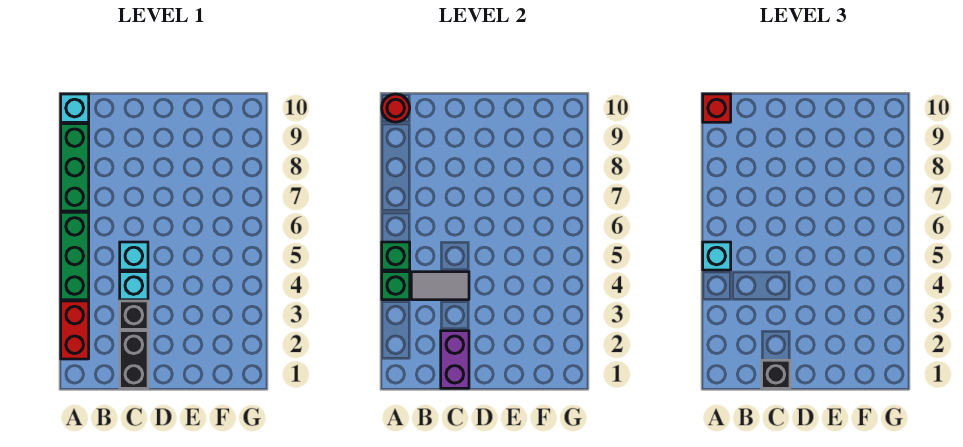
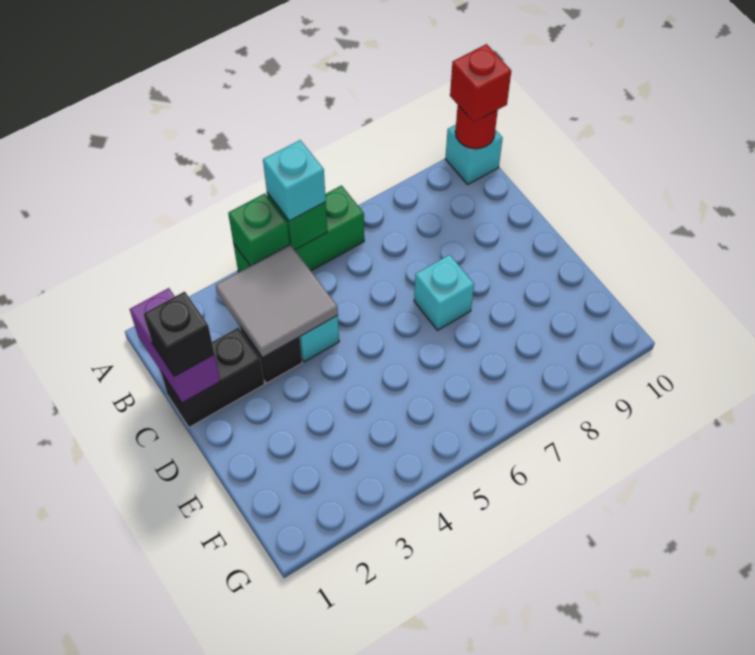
red 1x2 brick [61,301,89,359] -> none
green 1x3 brick [61,124,89,211] -> none
grey 1x2 tile [411,272,469,300] -> grey 2x2 tile [216,245,338,358]
purple 1x2 brick [441,331,469,388] -> purple 1x2 brick turned to [130,288,220,403]
cyan 1x1 brick [120,242,148,270] -> cyan 1x1 brick moved to [414,255,474,330]

